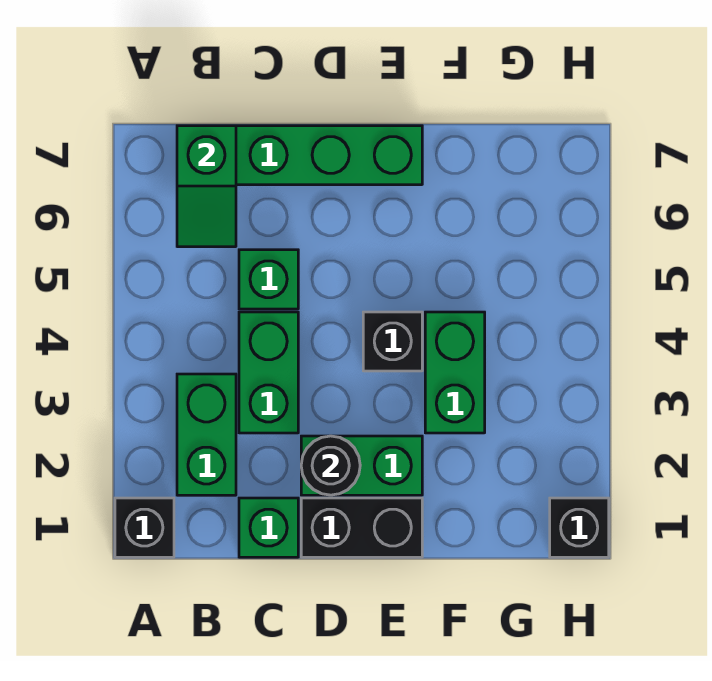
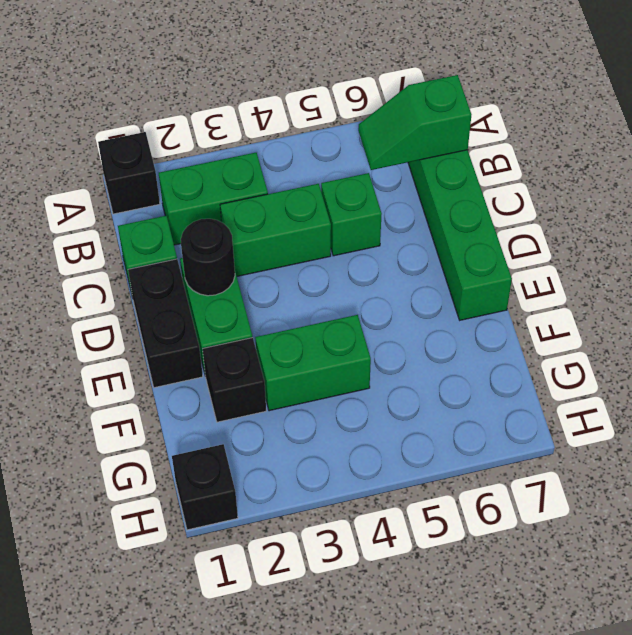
black 1x1 brick [363,312,422,371] -> black 1x1 brick moved to [203,338,266,422]

